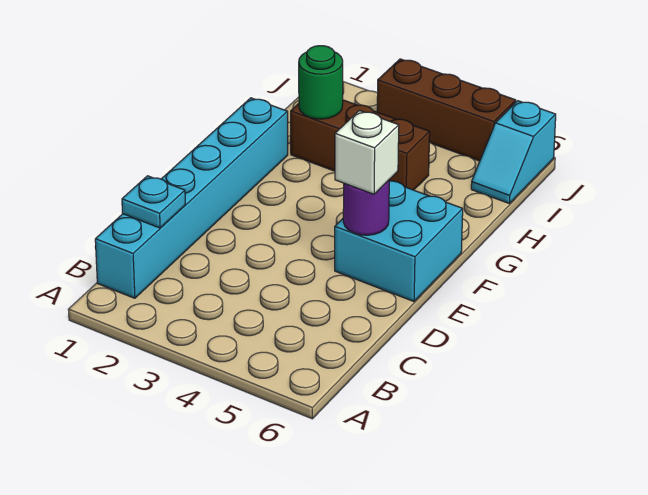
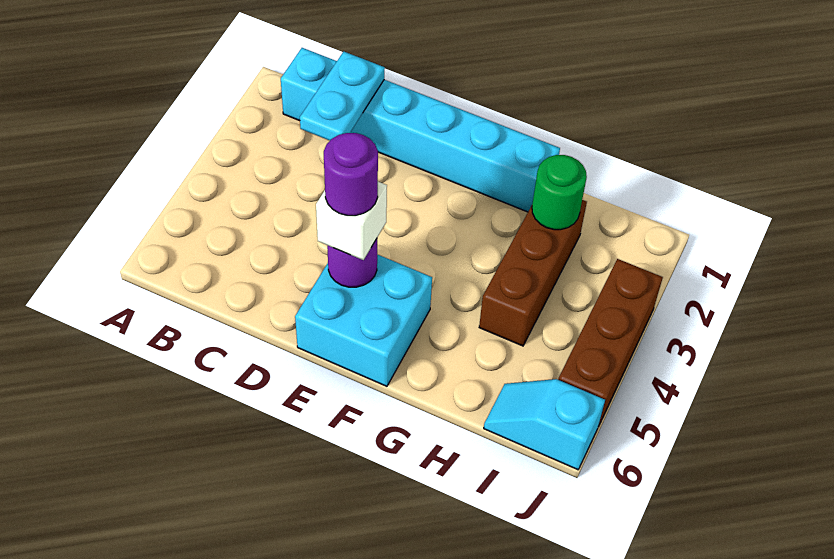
cyan 1x1 plate [122,176,185,228] -> cyan 1x2 plate [300,52,385,141]
none -> purple 1x1 round brick [324,133,378,216]

